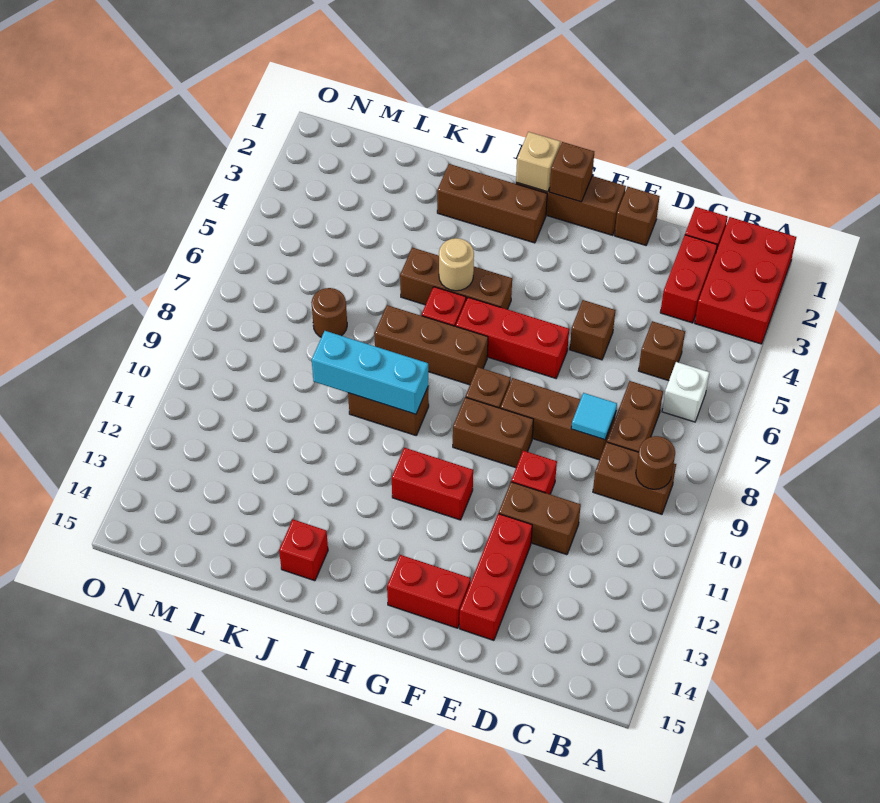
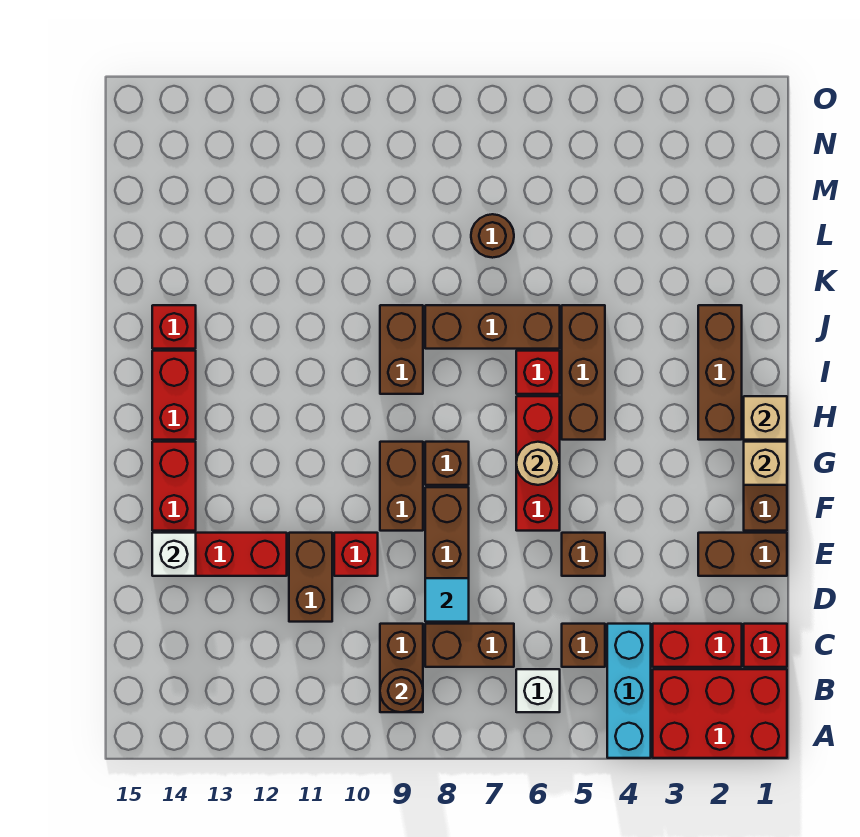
brown 1x1 brick [615,187,660,245] -> brown 1x2 brick [698,533,787,576]
none -> white 1x1 brick [152,533,196,576]
brown 1x1 brick [550,142,594,202] -> tan 1x1 brick [744,442,787,485]
red 1x2 brick [392,448,473,520] -> red 1x2 brick moved to [152,351,196,440]
brown 1x3 brick [374,305,488,385] -> brown 1x3 brick turned to [425,305,560,349]
tan 1x1 round brick [439,238,474,291] -> tan 1x1 round brick moved to [516,442,560,485]
cyan 1x3 brick [312,331,428,414] -> cyan 1x3 brick moved to [607,624,651,758]

